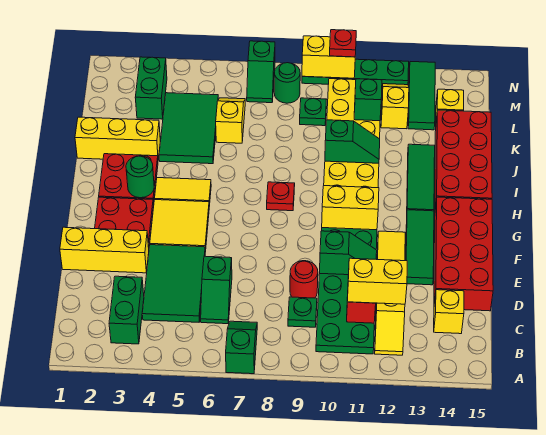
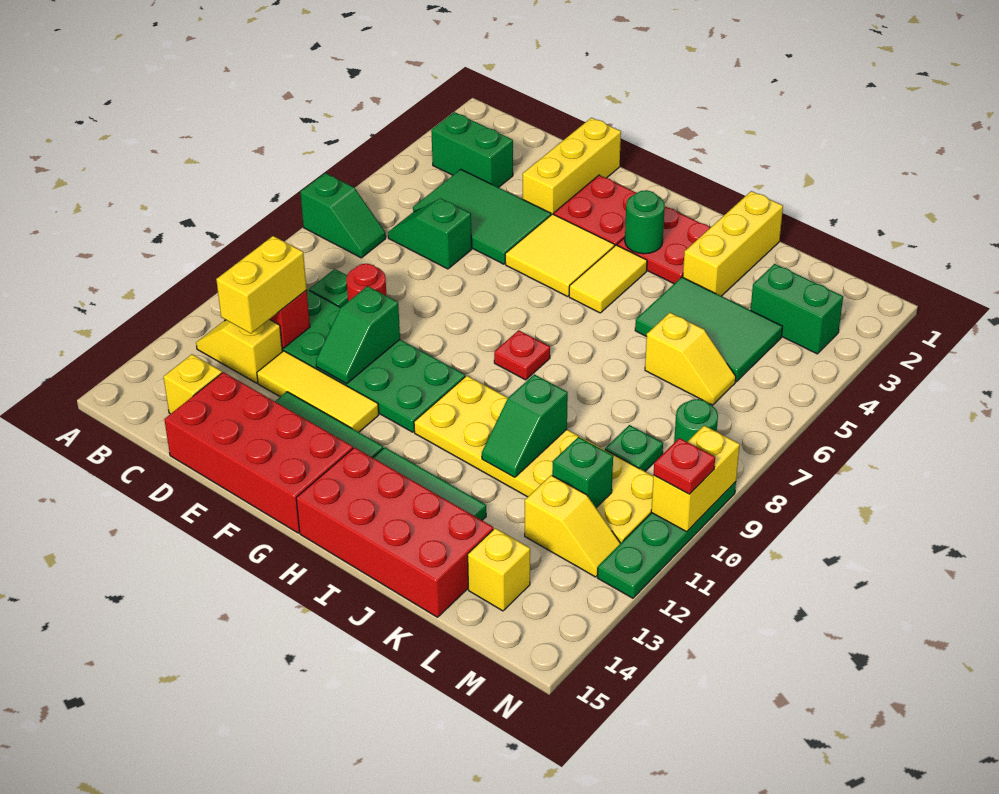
yellow 1x2 brick [322,186,379,230] -> none
green 1x3 tile [408,62,435,130] -> none
green 1x2 slope [247,41,275,103] -> none

